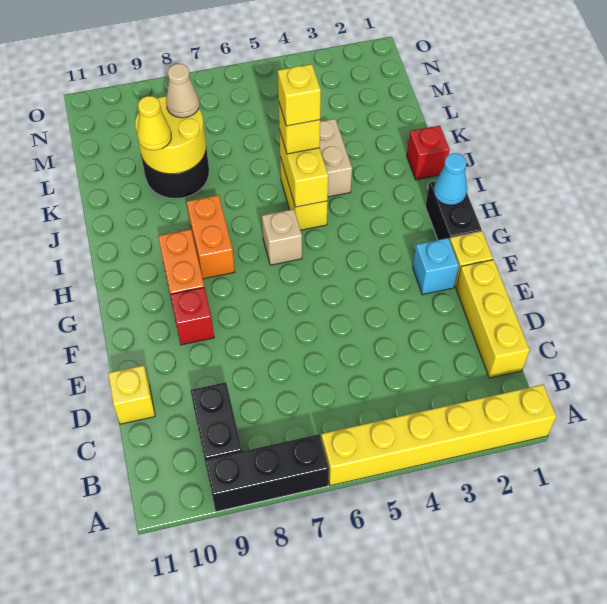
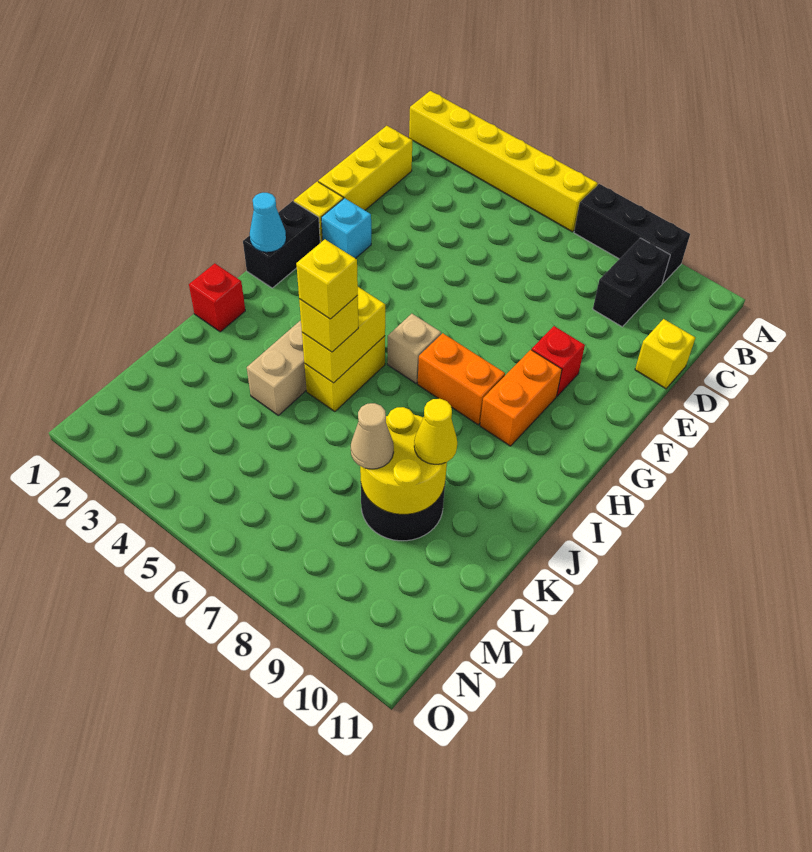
orange 1x2 brick [187,195,235,279] -> orange 1x2 brick turned to [418,333,505,425]

